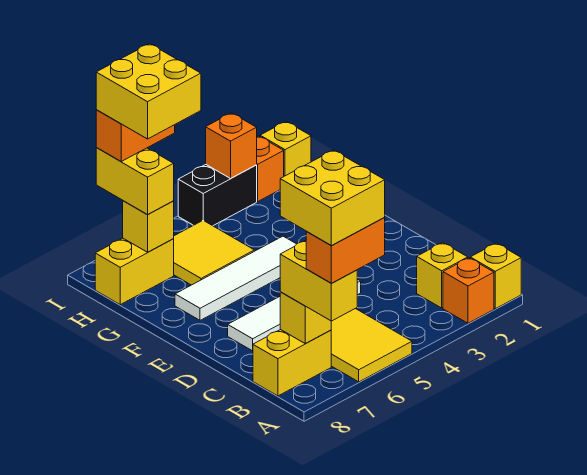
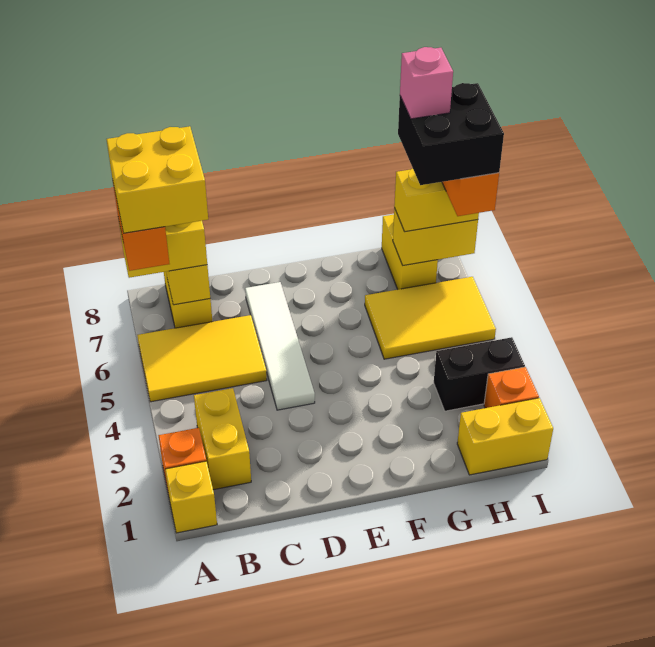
yellow 1x1 brick [417,243,468,308] -> yellow 1x2 brick [194,388,251,490]
white 1x4 tile [175,236,296,320] -> none
yellow 2x2 tile [174,220,254,285] -> yellow 2x3 tile [365,277,496,359]
yellow 2x2 brick [96,44,201,139] -> black 2x2 brick [398,83,504,185]
yellow 1x1 brick [123,201,174,252] -> yellow 1x2 brick [393,208,478,265]
none -> pink 1x1 brick [400,47,453,119]
yellow 1x1 brick [260,122,311,176] -> yellow 1x2 brick [457,398,553,475]
black 1x2 brick [178,165,257,226] -> black 1x2 brick turned to [434,337,525,411]
orange 1x1 brick [206,113,257,178] -> none

